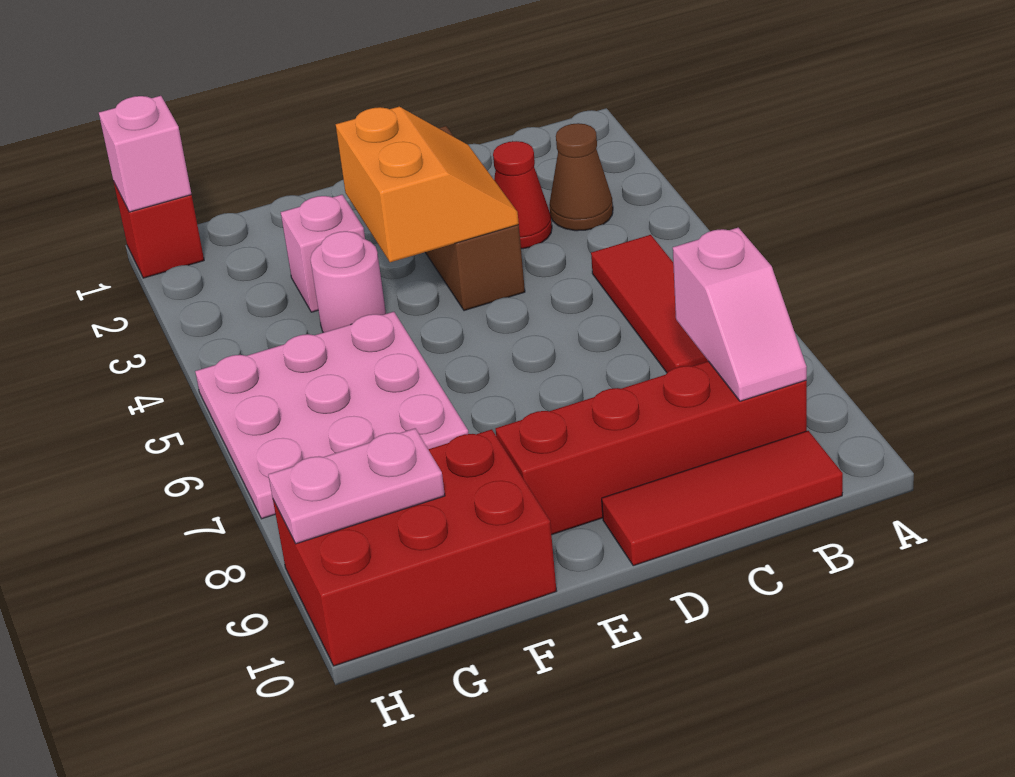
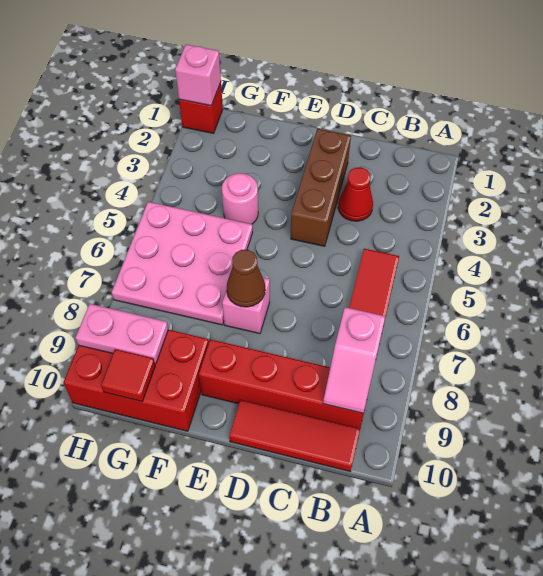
brown 1x1 cone [549,123,613,231] -> brown 1x1 cone moved to [227,250,265,307]
orange 2x2 slope [336,107,519,262] -> none
pink 1x1 brick [281,195,365,312] -> pink 1x1 brick moved to [222,277,270,334]
none -> red 1x1 tile [101,349,155,402]

